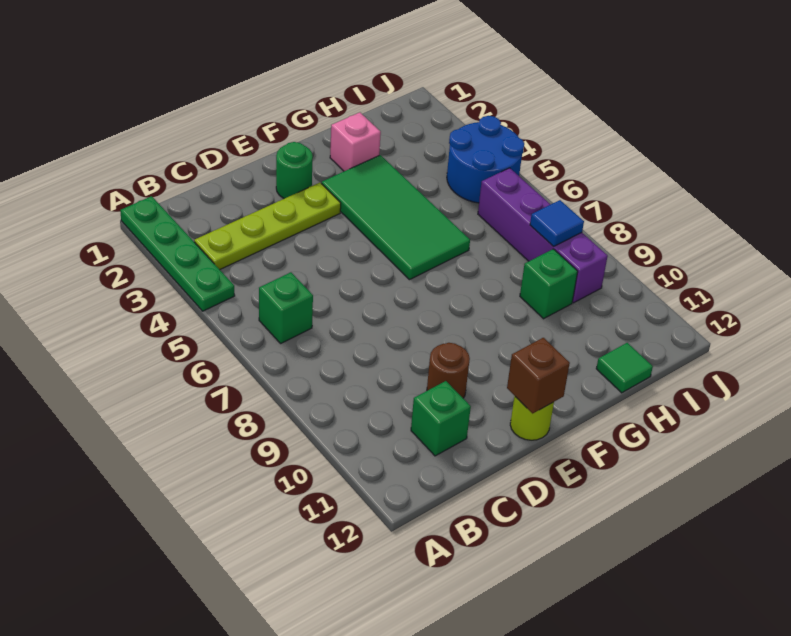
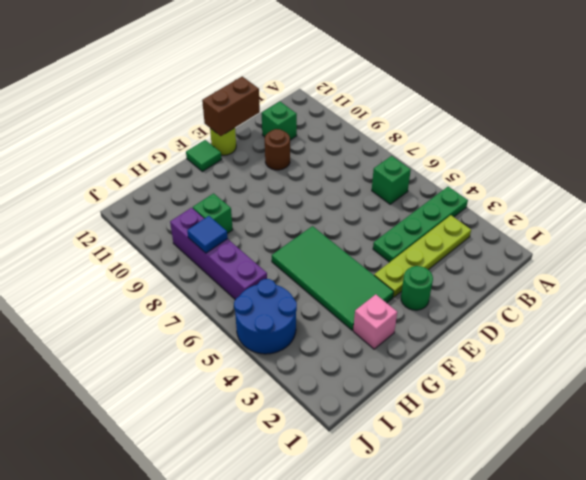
green 1x4 plate [120,196,235,311] -> green 1x4 plate turned to [373,187,468,262]
brown 1x1 brick [507,338,570,413] -> brown 1x2 brick [202,77,260,136]
green 1x1 tile [596,343,653,393] -> green 1x1 tile moved to [186,140,222,172]

